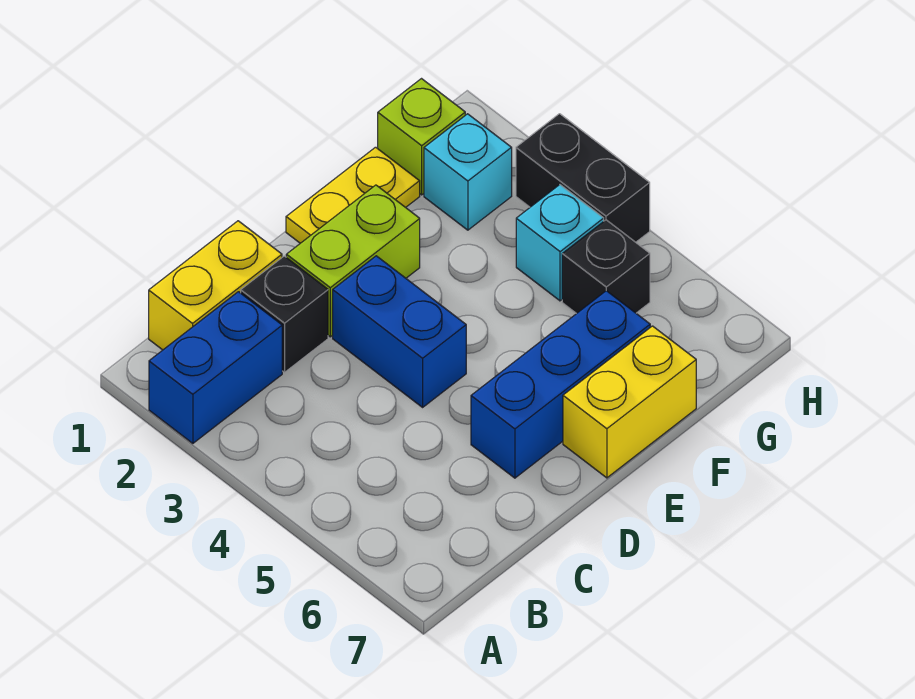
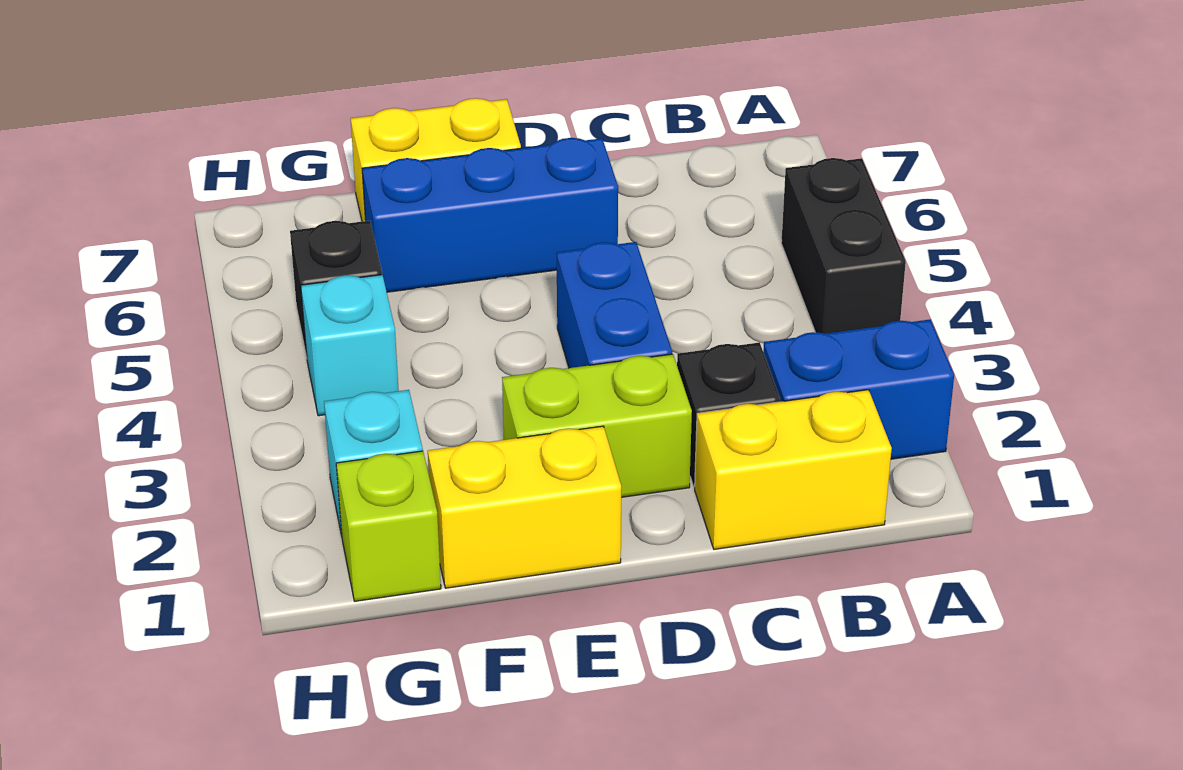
yellow 1x2 plate [286,147,420,243] -> yellow 1x2 brick [428,426,621,588]
black 1x2 brick [516,114,650,242] -> black 1x2 brick moved to [781,158,906,334]

